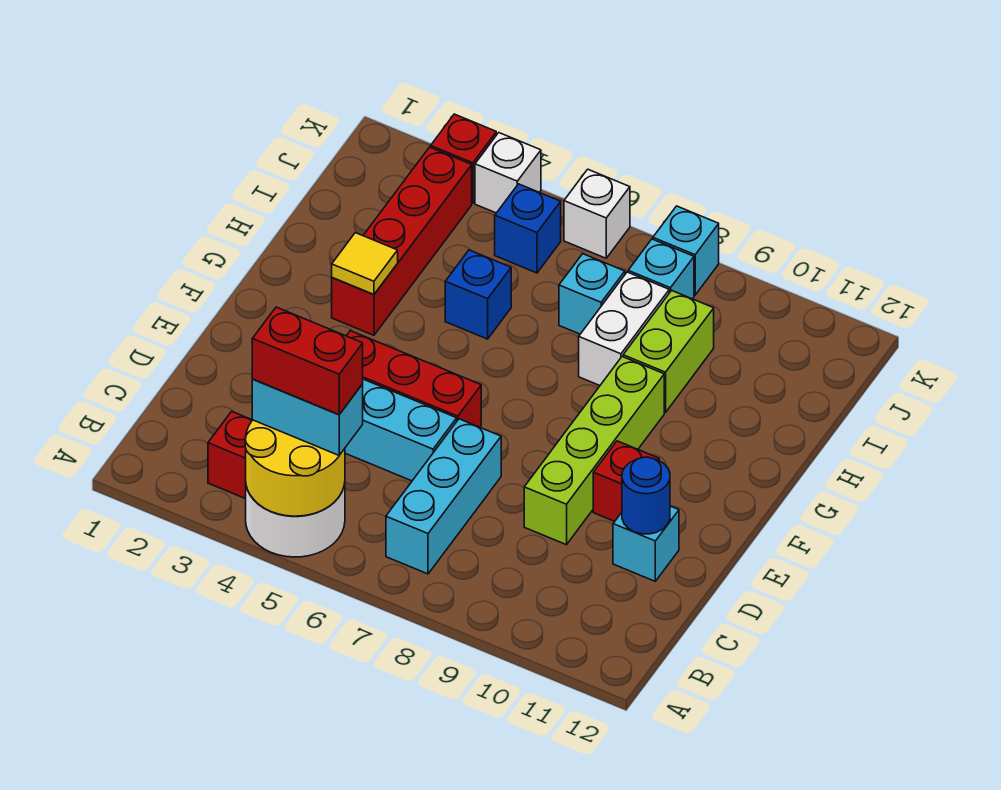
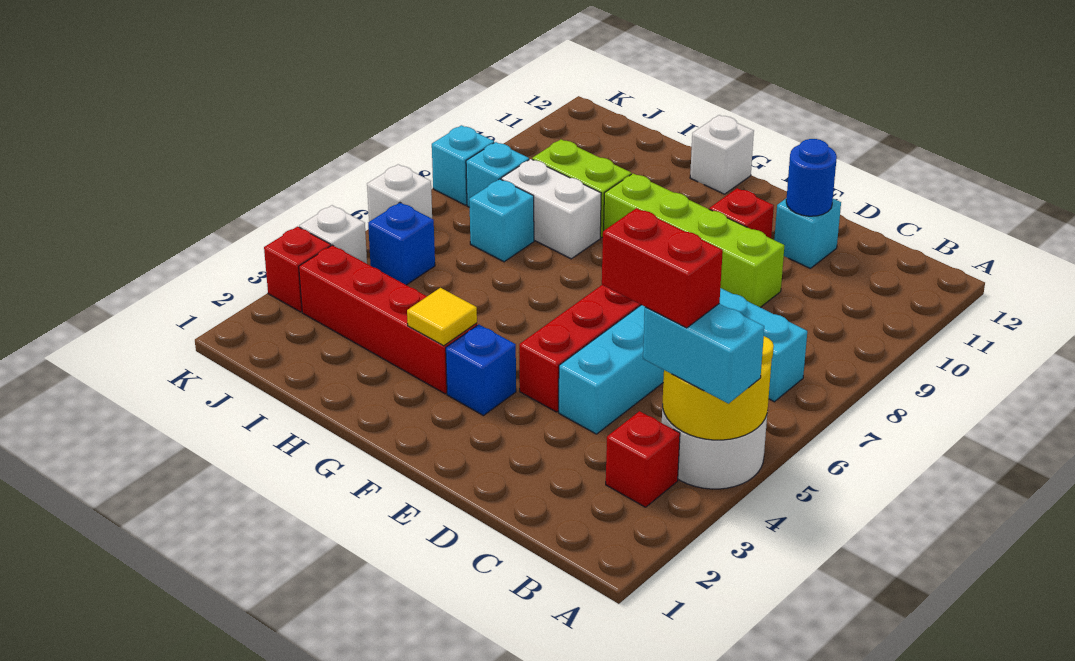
cyan 1x2 brick [252,379,363,455] -> cyan 1x2 brick turned to [643,304,764,404]
red 1x2 brick [252,307,363,414] -> red 1x2 brick turned to [602,208,723,328]
none -> white 1x1 brick [690,115,754,194]
blue 1x1 brick [445,250,511,339] -> blue 1x1 brick moved to [446,325,516,416]

